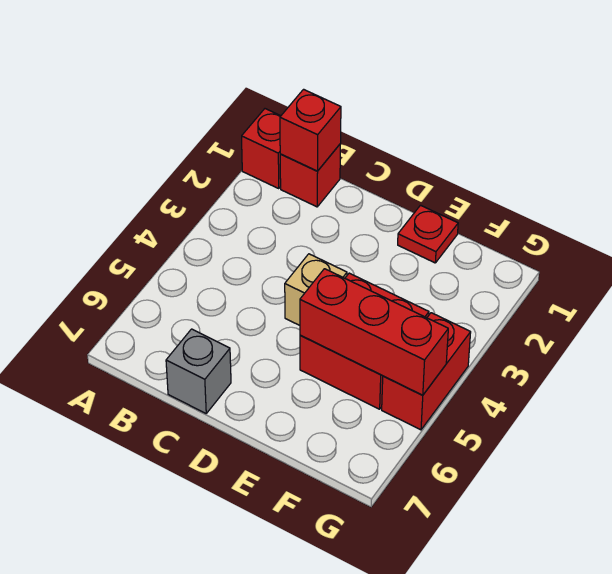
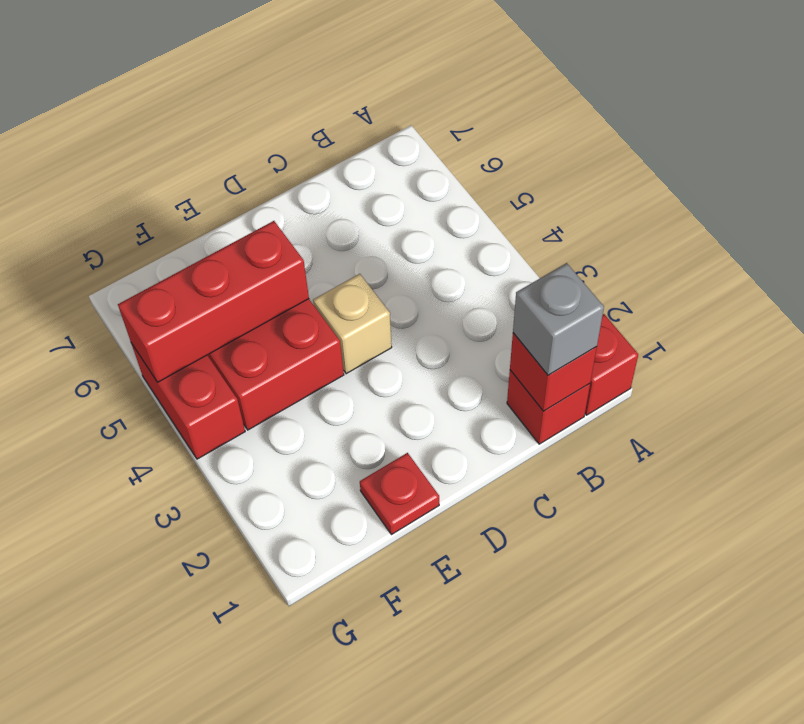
grey 1x1 brick [166,329,231,413] -> grey 1x1 brick moved to [513,263,604,375]

